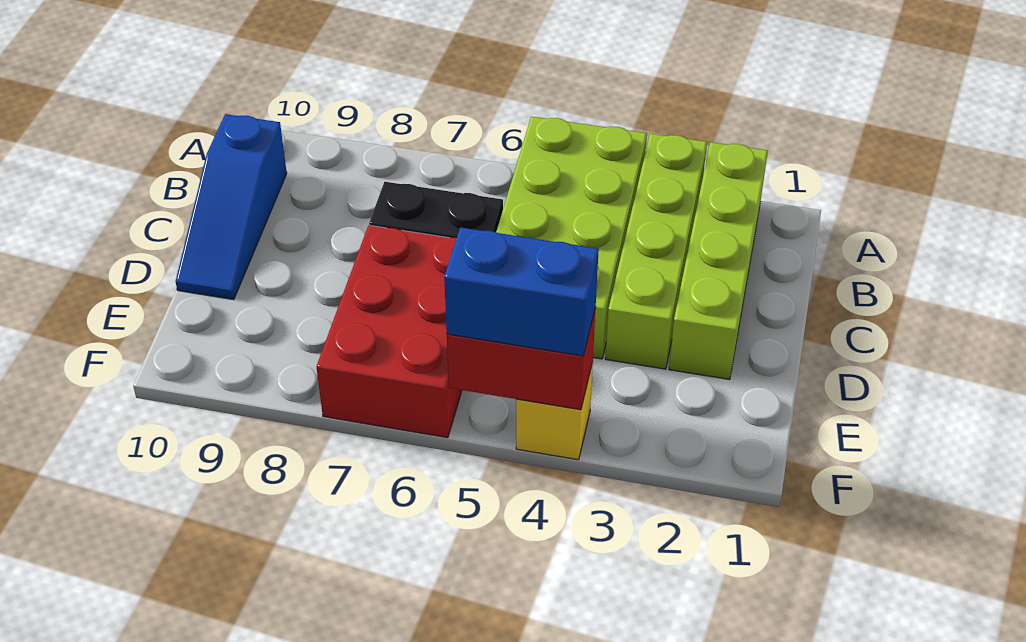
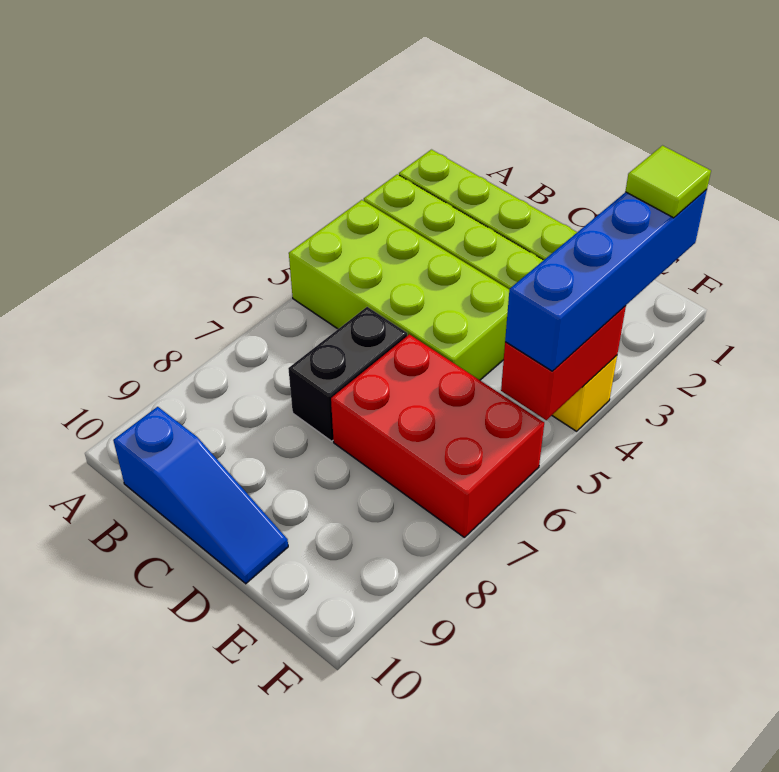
none -> lime 1x1 tile [625,146,711,218]
blue 1x2 brick [444,227,599,356] -> blue 1x4 brick [505,189,707,371]

